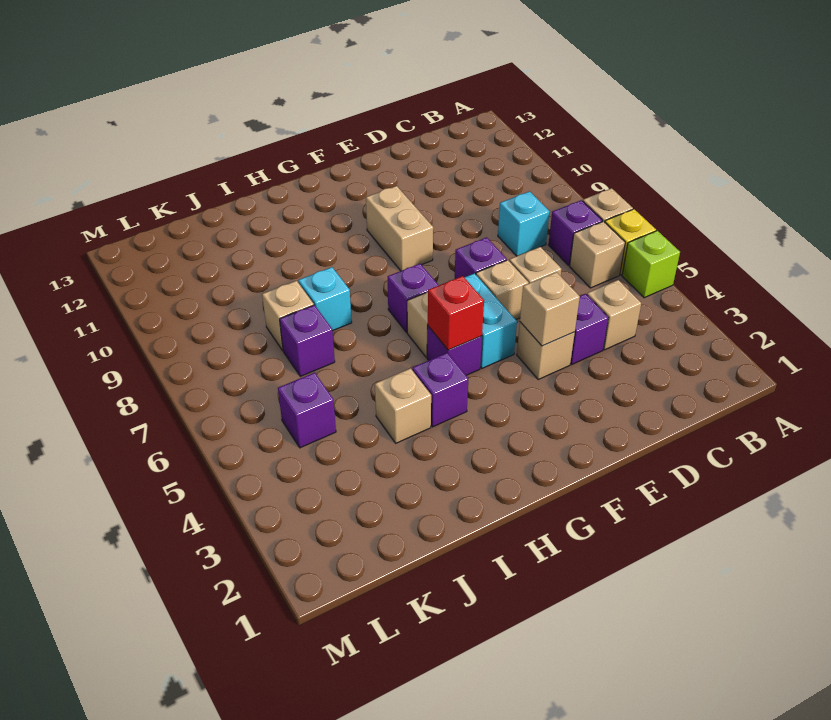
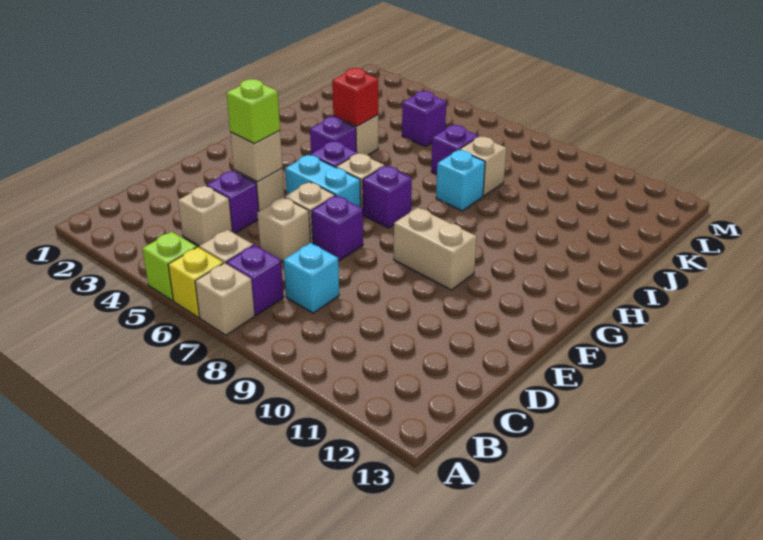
none -> lime 1x1 brick [226,79,280,144]
red 1x1 brick [428,276,484,350] -> red 1x1 brick moved to [332,68,378,126]

